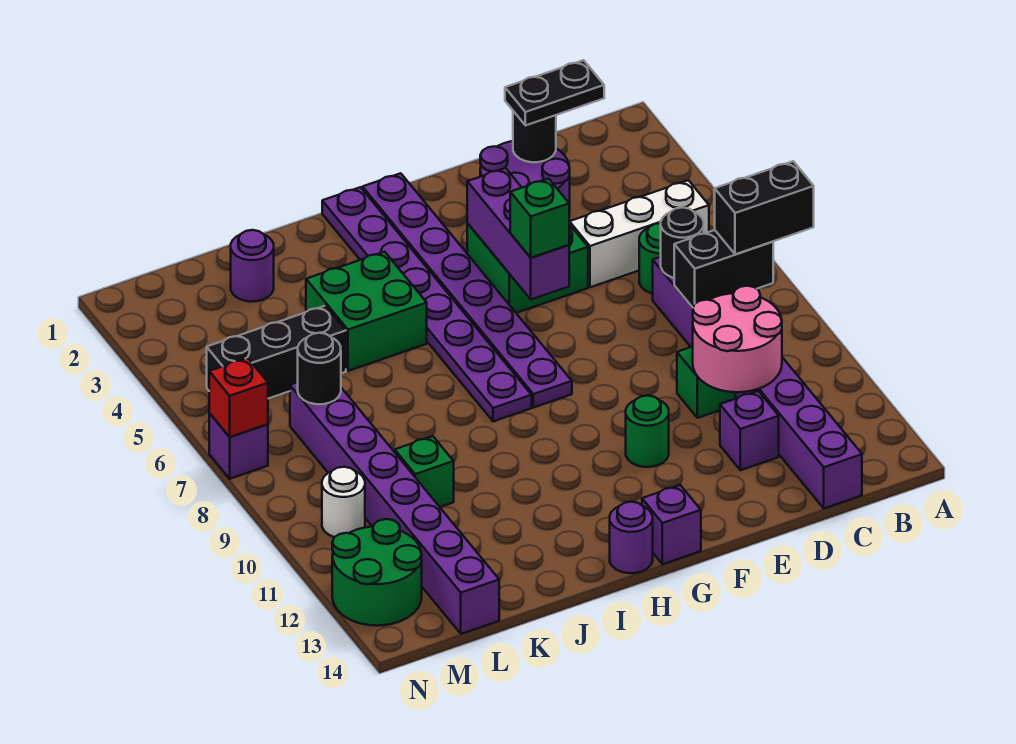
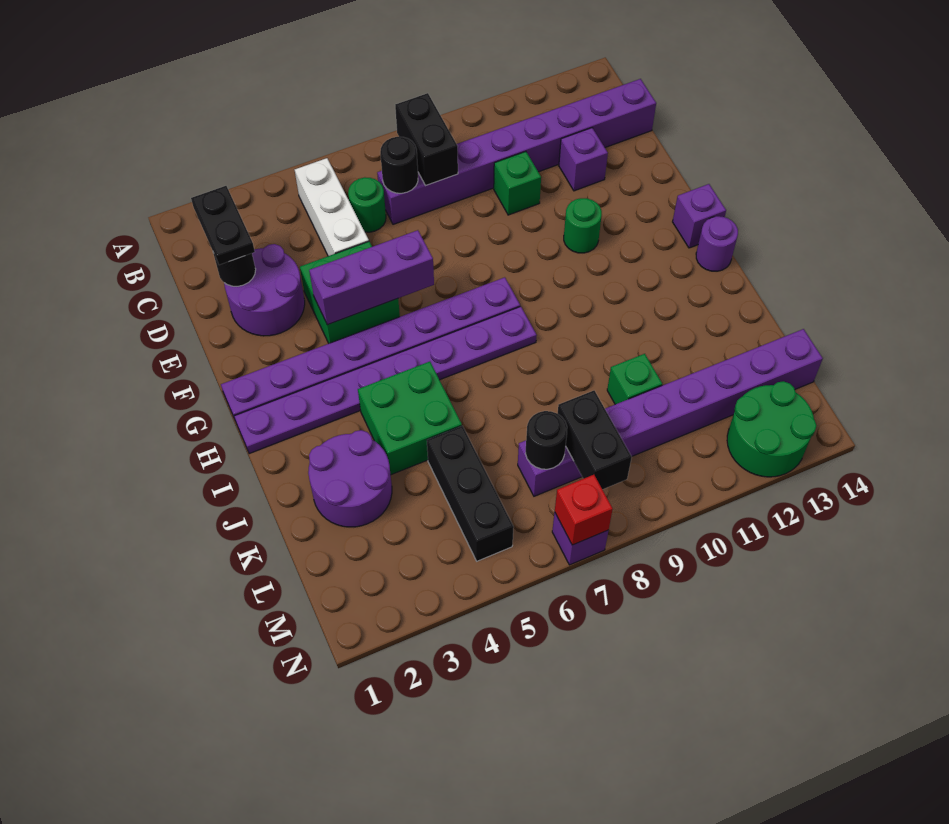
black 1x2 brick [715,161,814,254] -> black 1x2 brick moved to [557,391,632,489]
pink 2x2 round brick [693,286,782,392] -> none
green 1x1 brick [510,179,569,258] -> none
purple 1x1 round brick [231,230,274,302] -> purple 2x2 round brick [308,430,392,527]
white 1x1 round brick [322,467,365,537] -> none

